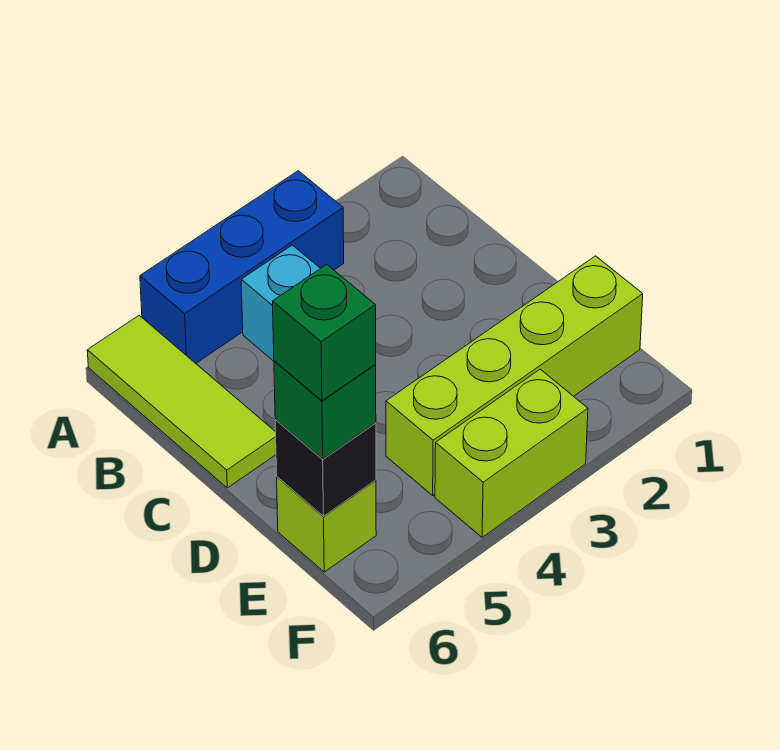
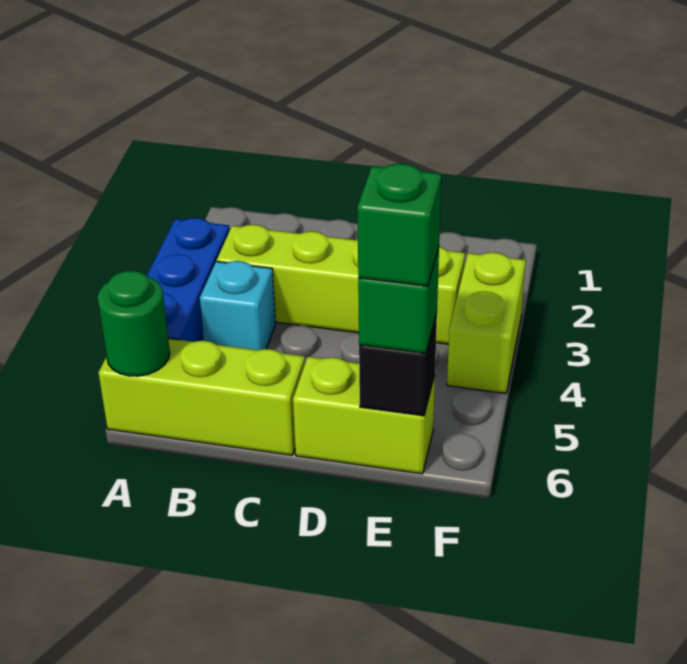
lime 1x3 tile [87,315,276,488] -> lime 1x3 brick [99,338,305,456]
none -> green 1x1 round brick [98,271,170,376]
lime 1x4 brick [386,256,643,495] -> lime 1x4 brick turned to [217,225,465,344]
lime 1x1 brick [277,477,376,572] -> lime 1x2 brick [293,357,435,474]

